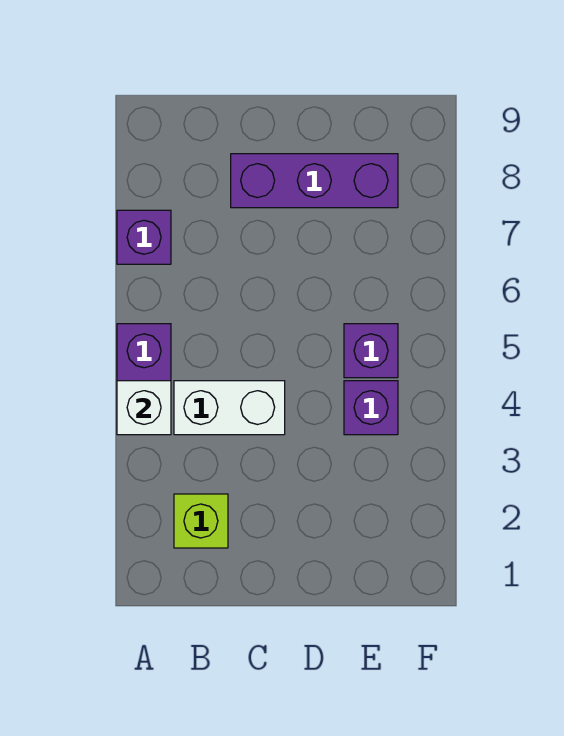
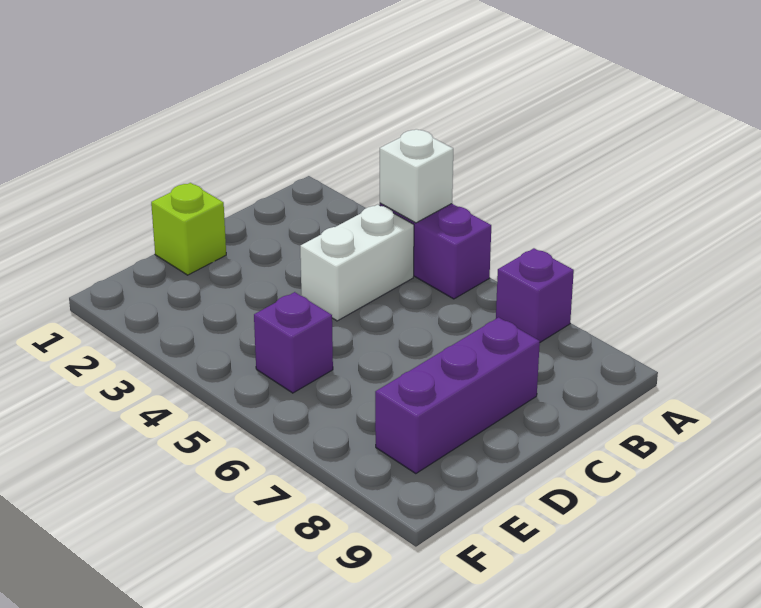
lime 1x1 brick [174,494,228,548] -> lime 1x1 brick moved to [151,183,226,275]
purple 1x1 brick [344,381,398,435] -> none

